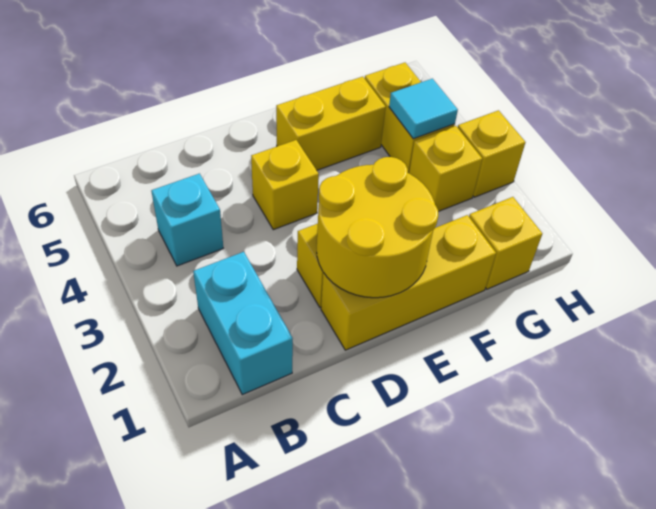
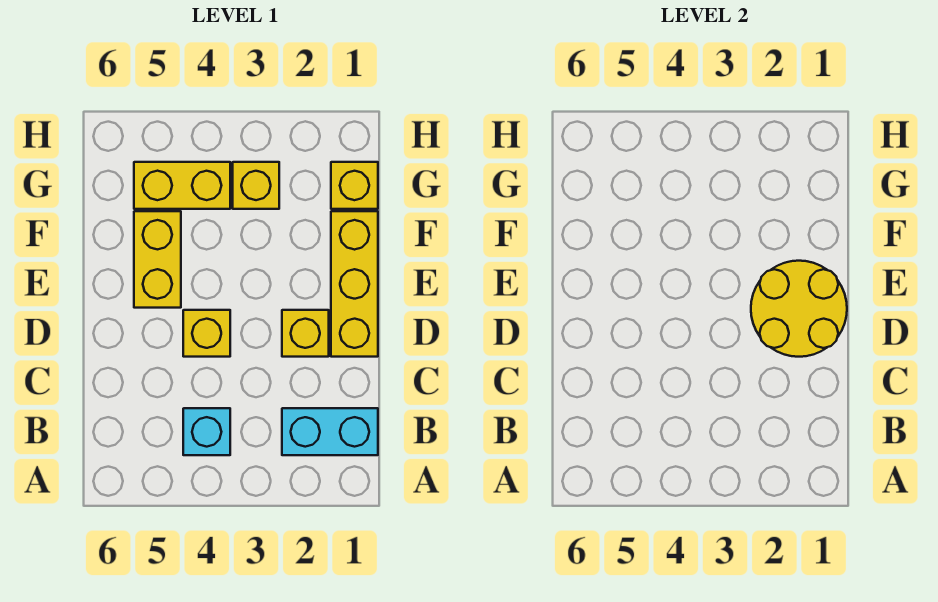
cyan 1x1 tile [389,79,458,139] -> none
yellow 1x1 brick [458,110,526,197] -> none

